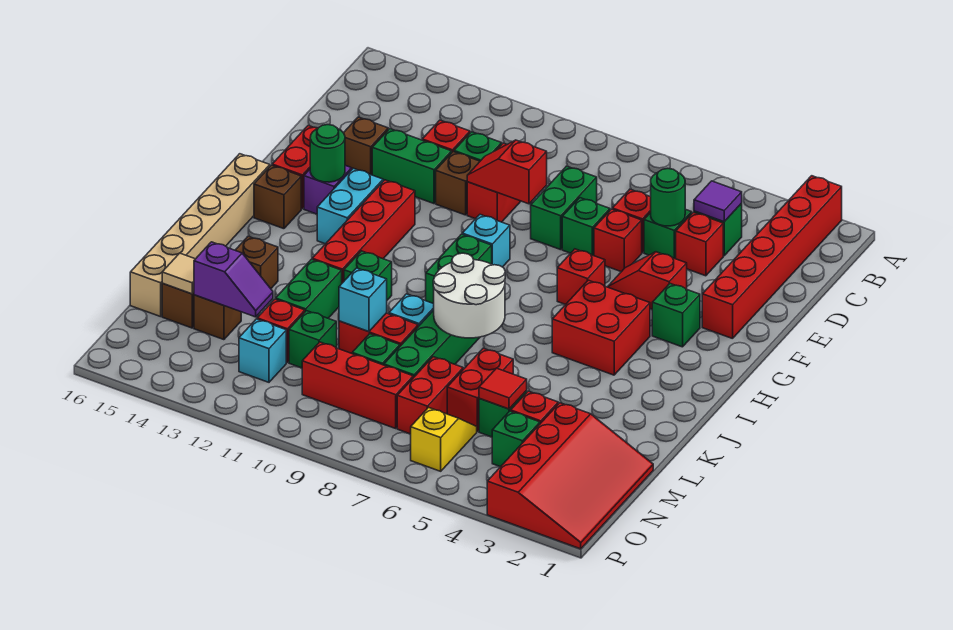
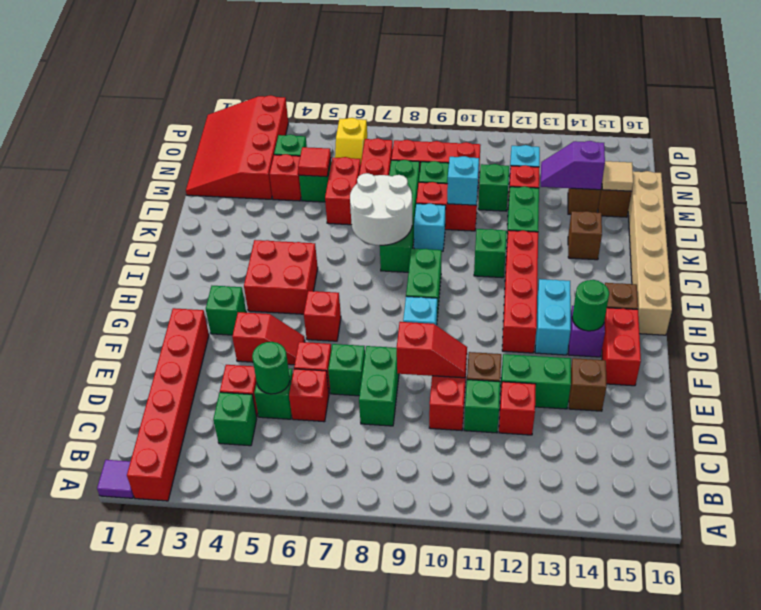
purple 1x1 tile [694,181,742,222] -> purple 1x1 tile moved to [97,460,134,498]

